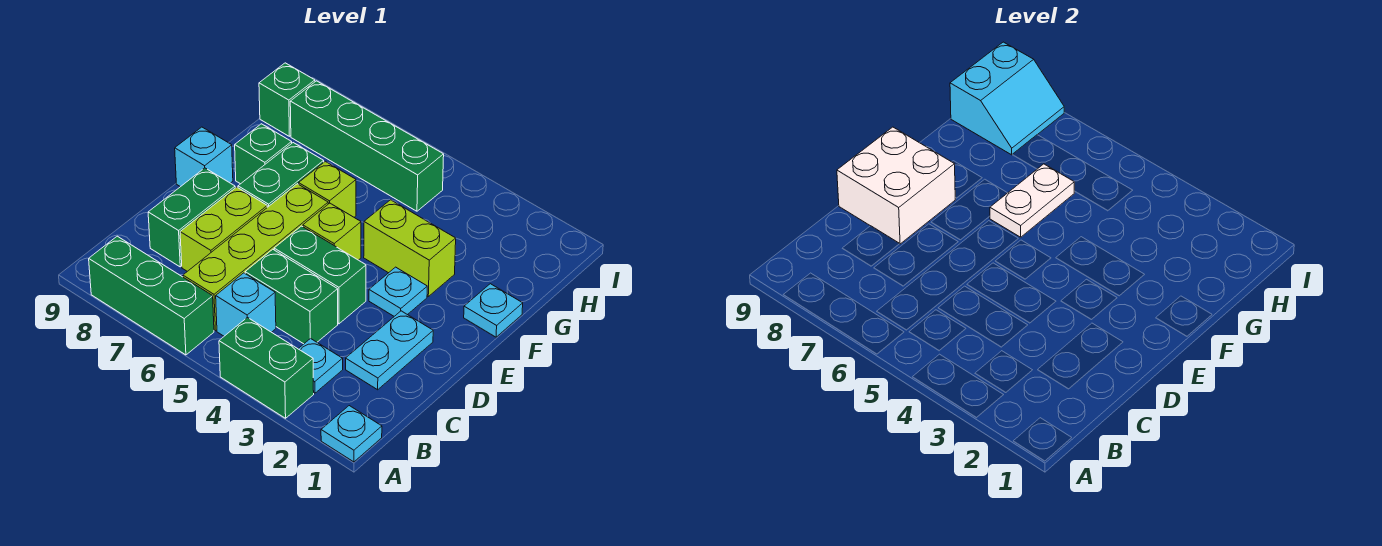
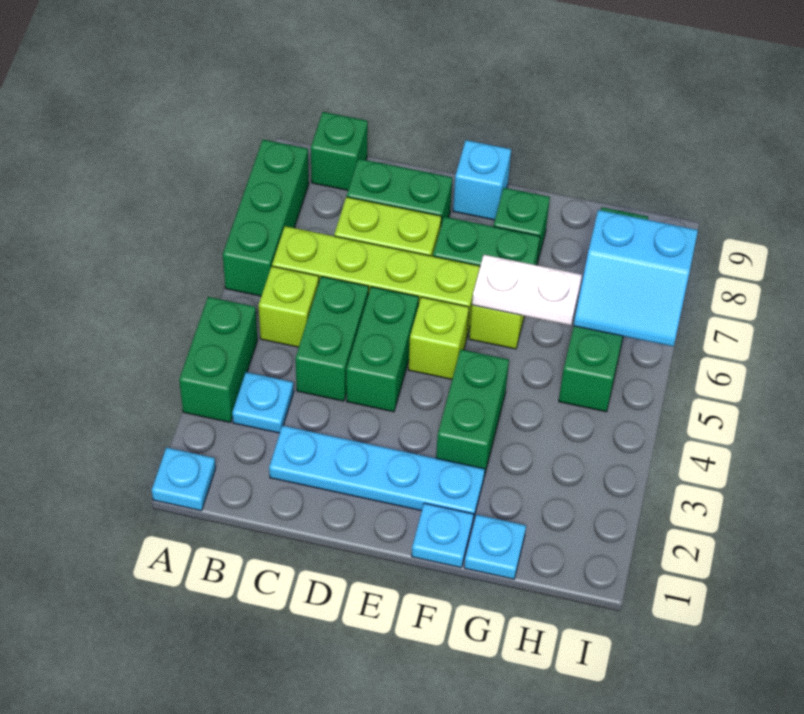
cyan 1x1 brick [216,273,276,336] -> lime 1x1 brick [259,266,319,347]
cyan 1x2 plate [346,311,433,390] -> cyan 1x4 plate [269,426,485,520]
white 2x2 brick [837,127,955,244] -> none
cyan 1x1 plate [369,267,427,316] -> cyan 1x1 plate moved to [464,515,526,579]
lime 1x2 brick [364,200,456,296] -> green 1x2 brick [436,350,509,475]
cyan 2x2 slope [950,42,1064,155] -> cyan 2x2 slope moved to [574,210,698,346]
green 1x1 brick [259,63,315,136] -> green 1x1 brick moved to [311,112,368,190]

